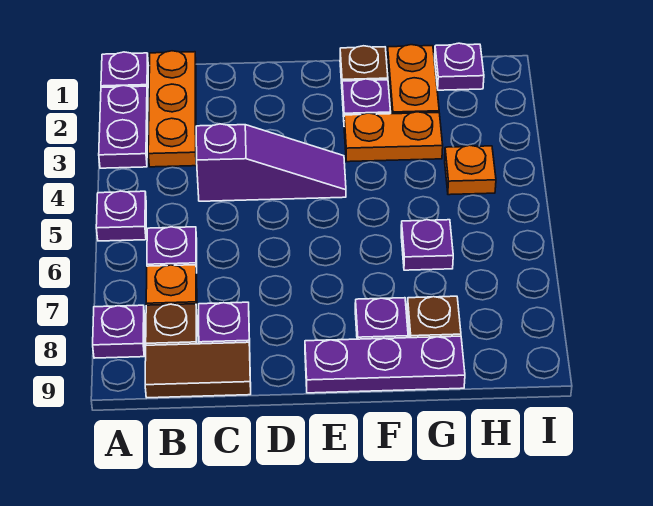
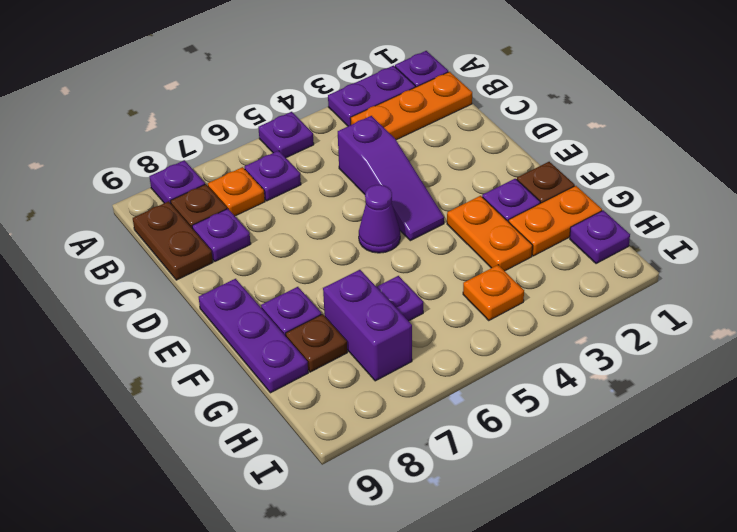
brown 1x2 tile [145,342,251,398] -> brown 1x2 plate [133,201,213,280]
none -> purple 1x1 cone [359,185,400,253]
none -> purple 1x2 brick [323,270,412,381]

